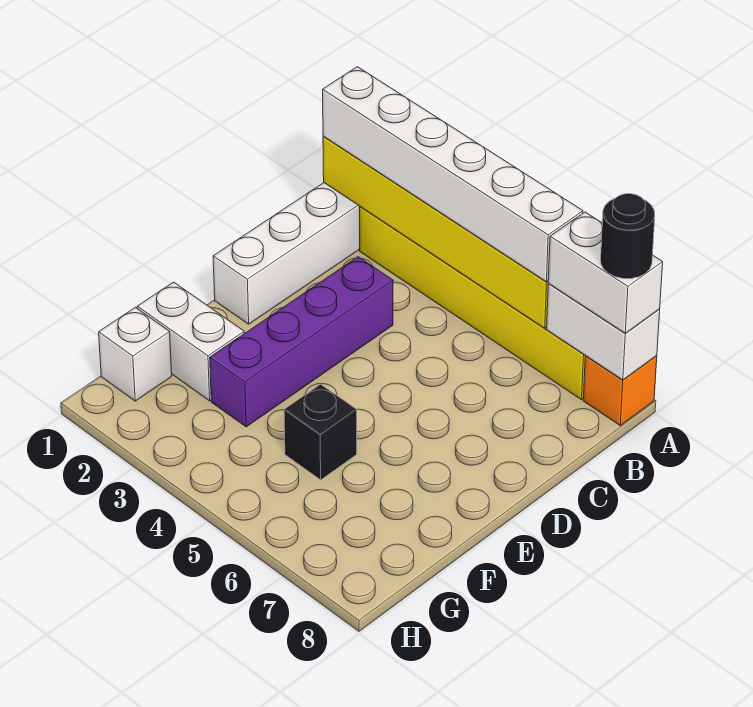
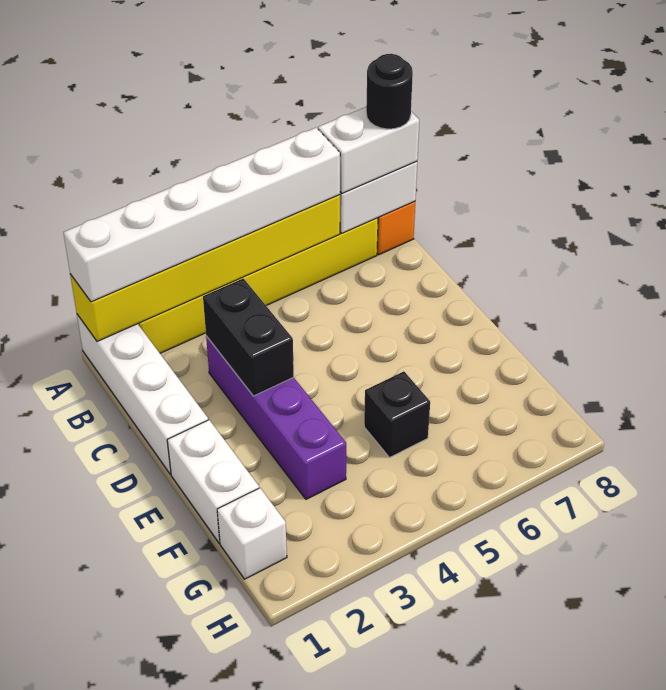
none -> black 1x2 brick [203,278,294,396]
white 1x2 brick [137,282,244,401] -> white 1x2 brick turned to [167,420,259,543]

